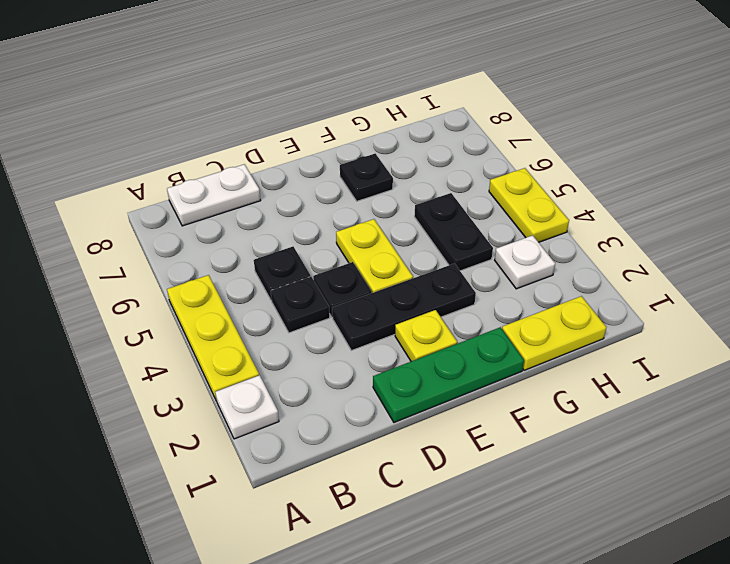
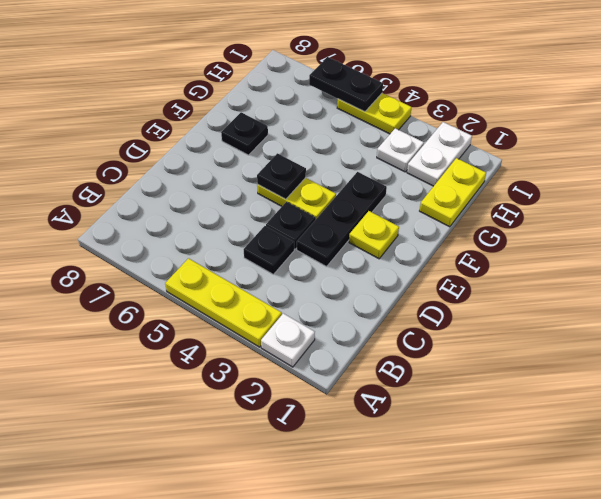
white 1x2 plate [167,164,261,226] -> white 1x2 plate moved to [407,122,472,186]
black 1x1 plate [254,247,311,301] -> black 1x1 plate moved to [257,153,306,199]
green 1x3 plate [373,327,524,422] -> none
black 1x2 plate [414,193,493,271] -> black 1x2 plate moved to [309,57,383,112]

